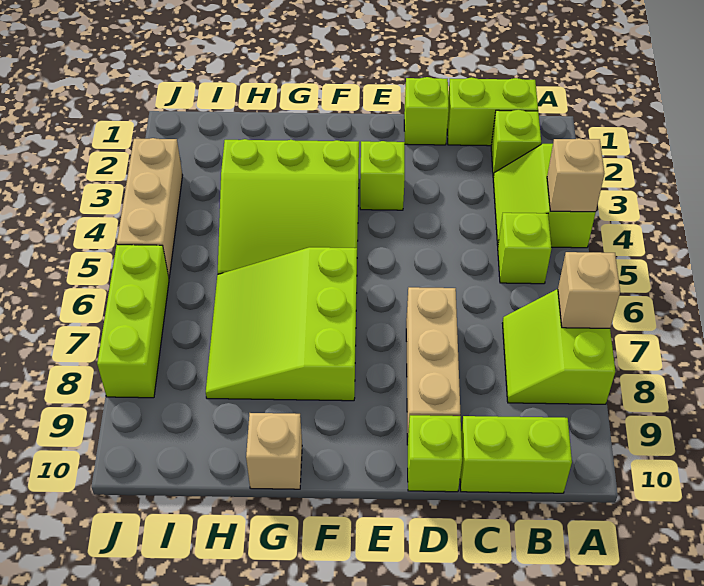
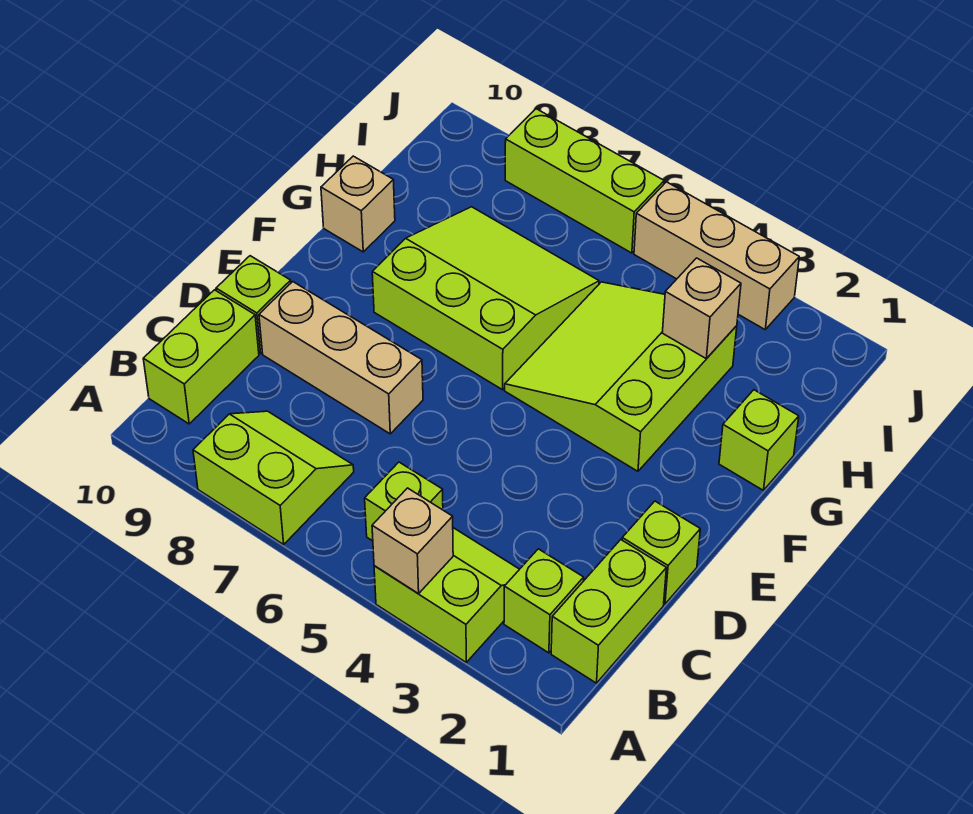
tan 1x1 brick [558,252,620,328] -> tan 1x1 brick moved to [662,258,741,359]
lime 1x1 brick [360,141,405,210] -> lime 1x1 brick moved to [719,390,799,490]

